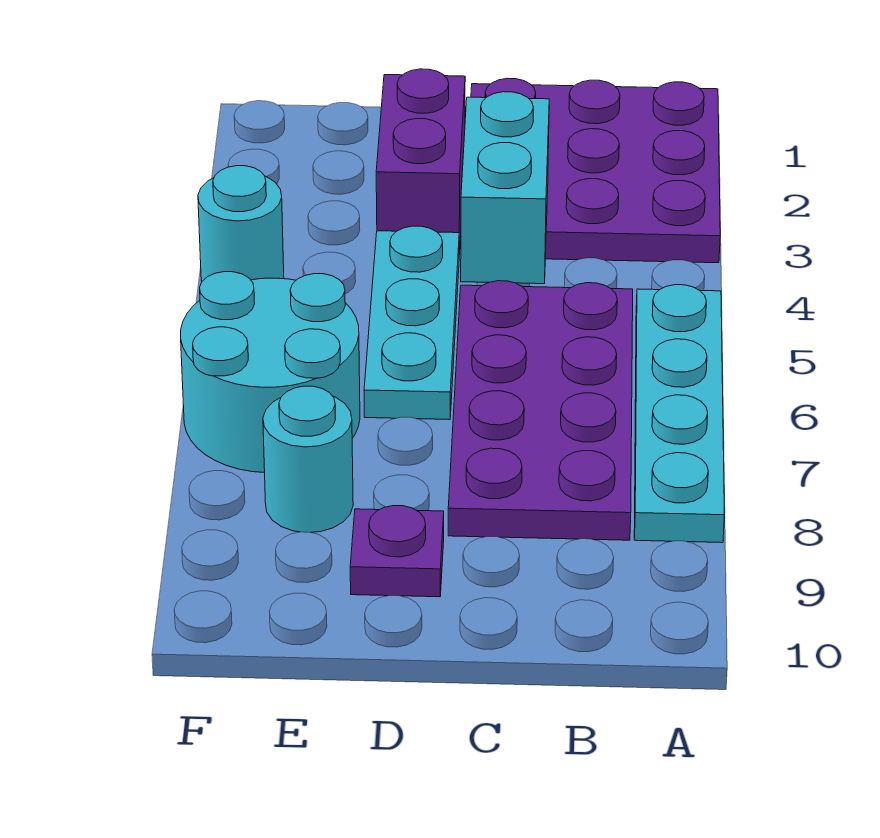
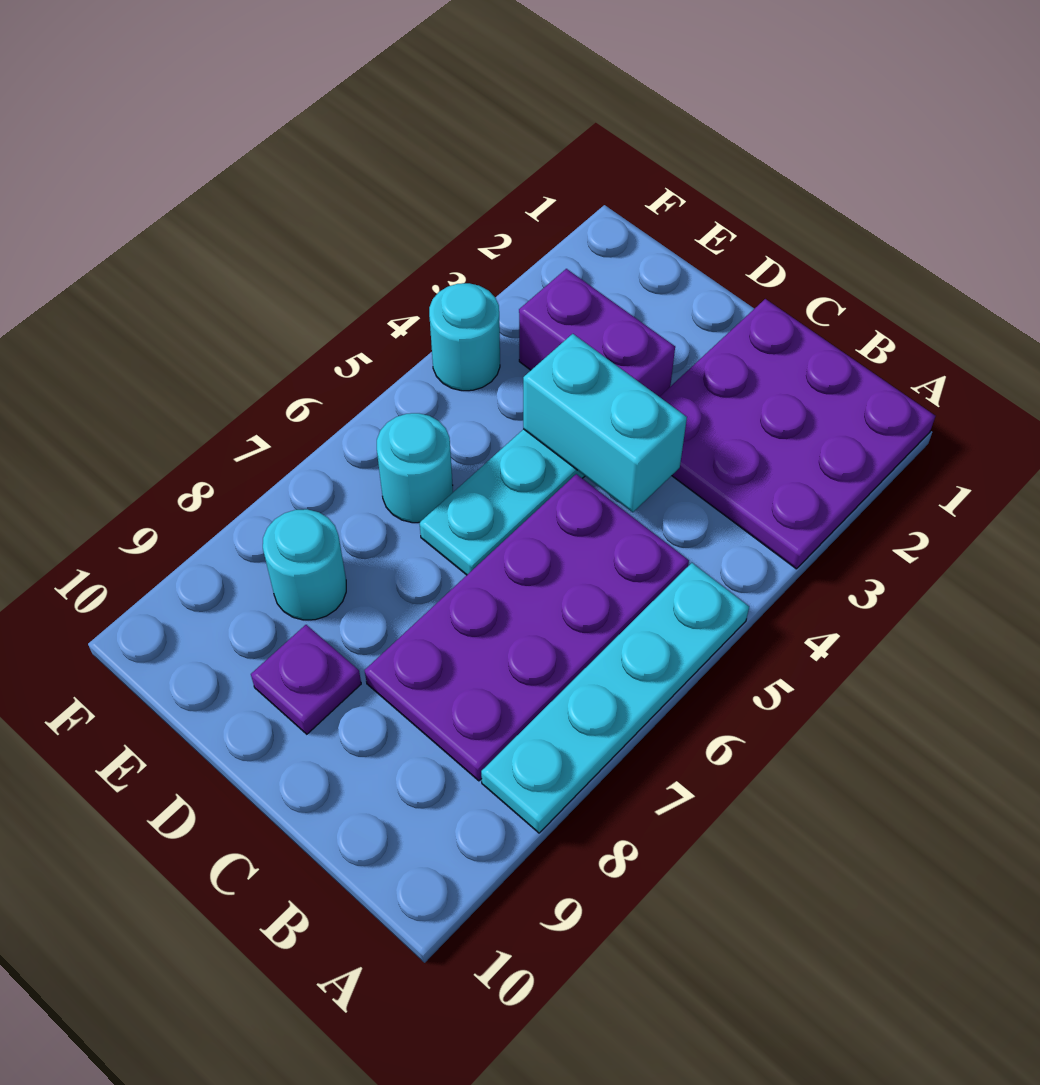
cyan 1x2 brick [461,92,549,284] -> cyan 1x2 brick turned to [523,334,687,512]
purple 1x2 brick [376,69,465,255] -> purple 1x2 brick turned to [519,269,675,397]
cyan 2x2 round brick [181,272,360,473] -> cyan 1x1 round brick [377,413,453,523]

